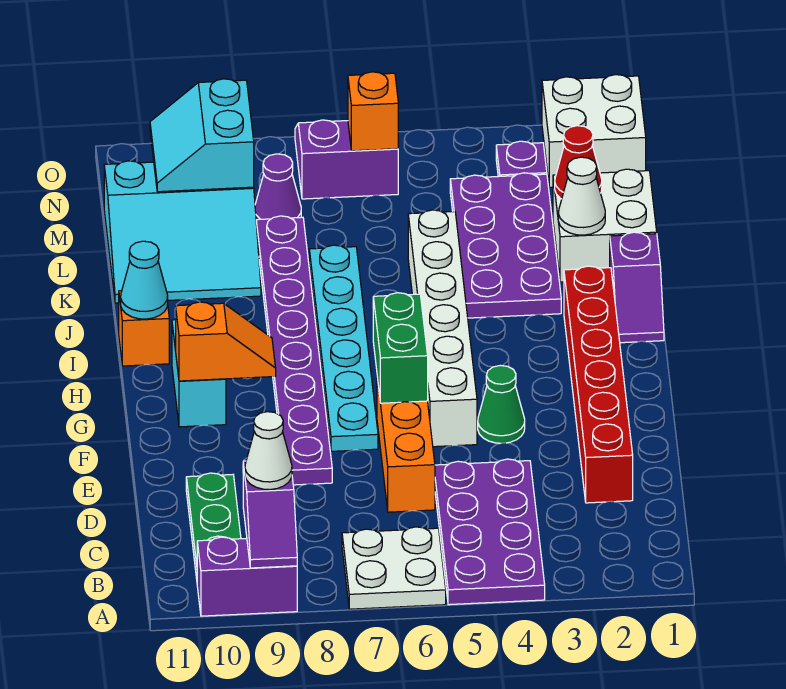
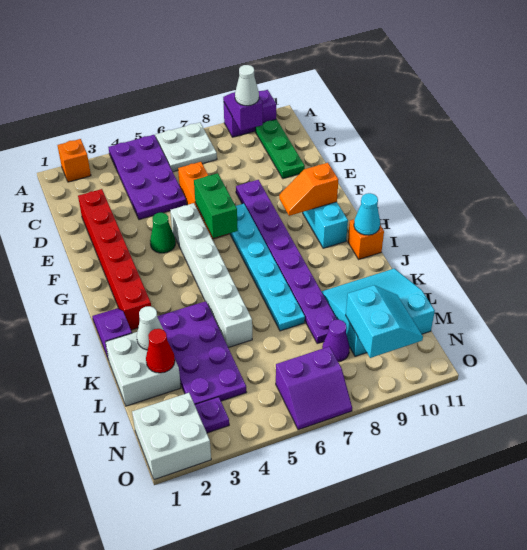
orange 1x1 brick [348,72,398,151] -> orange 1x1 brick moved to [57,139,91,182]

